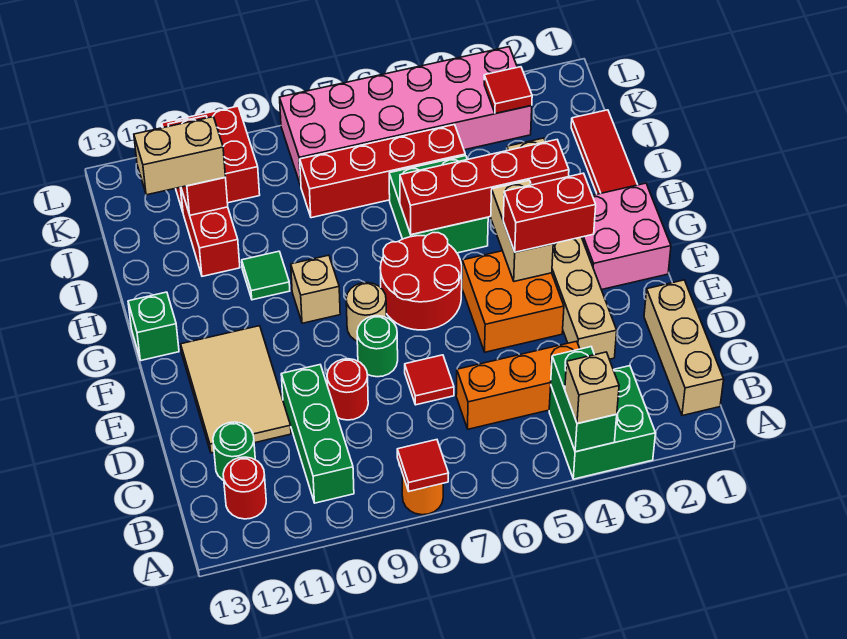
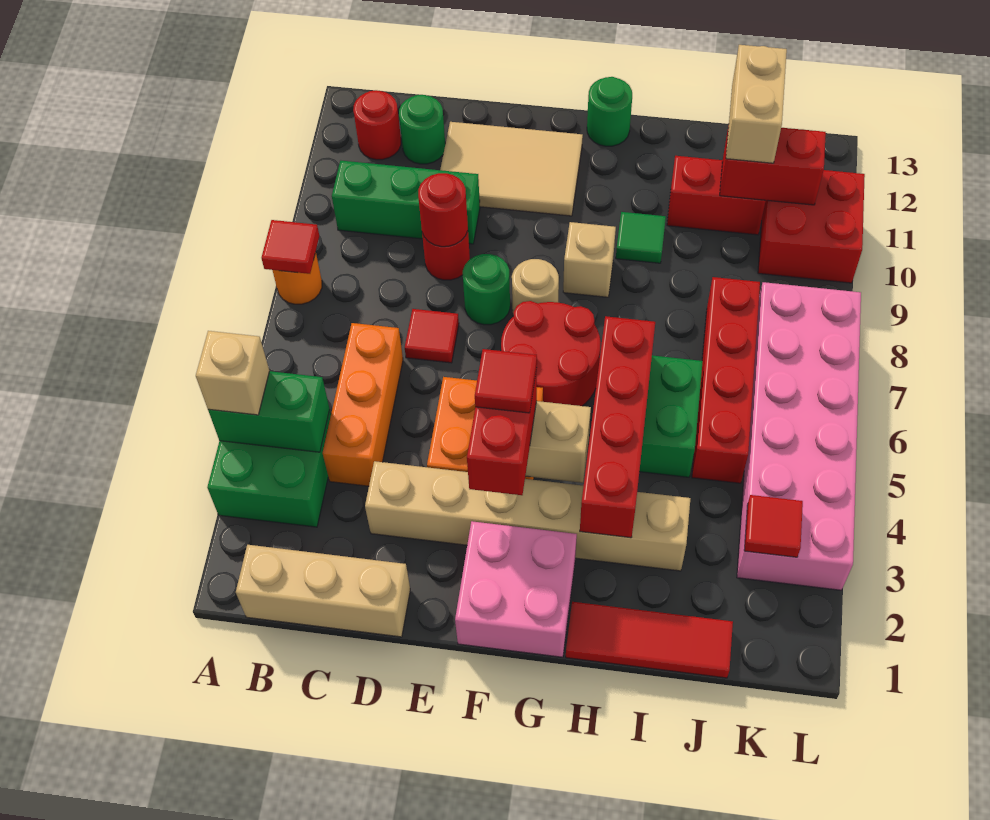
none -> red 1x1 round brick [418,173,468,247]
none -> red 1x1 tile [475,349,537,413]
green 1x1 brick [128,292,179,360] -> green 1x1 round brick [587,77,632,146]

